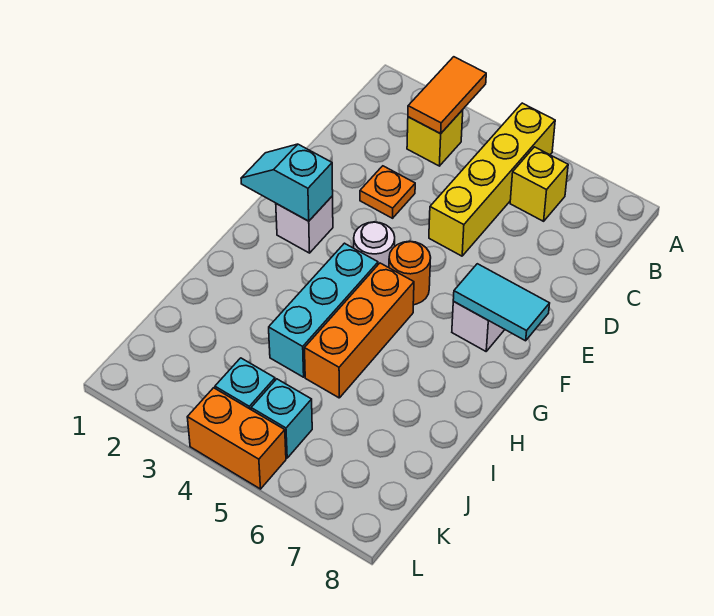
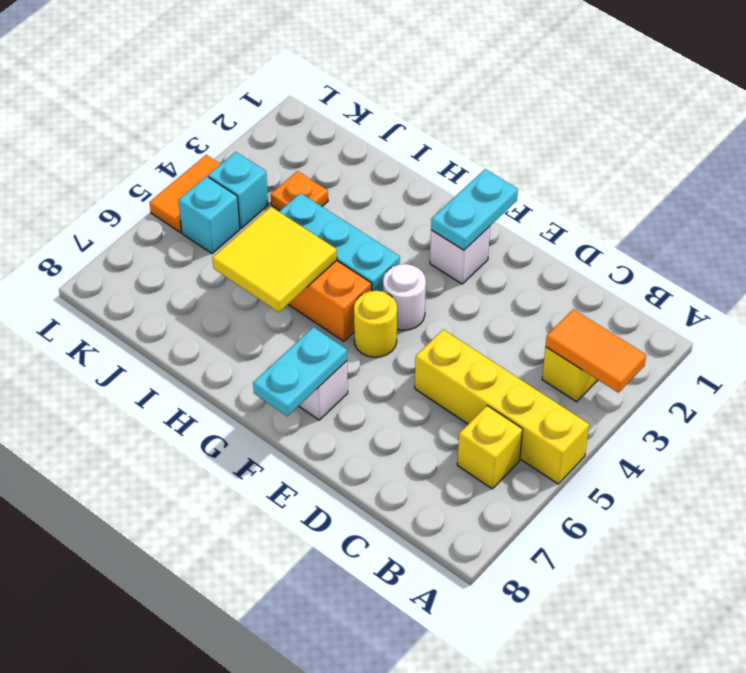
orange 1x1 plate [360,166,415,218] -> orange 1x1 plate moved to [271,171,328,210]
cyan 1x2 slope [241,144,333,221] -> cyan 1x2 plate [431,169,518,250]
orange 1x1 round brick [389,241,431,305] -> yellow 1x1 round brick [354,291,397,357]
cyan 1x2 tile [453,264,550,341] -> cyan 1x2 plate [253,327,347,416]
none -> yellow 2x2 tile [212,207,337,312]
orange 1x2 brick [187,388,286,489] -> orange 1x2 tile [150,155,221,232]

